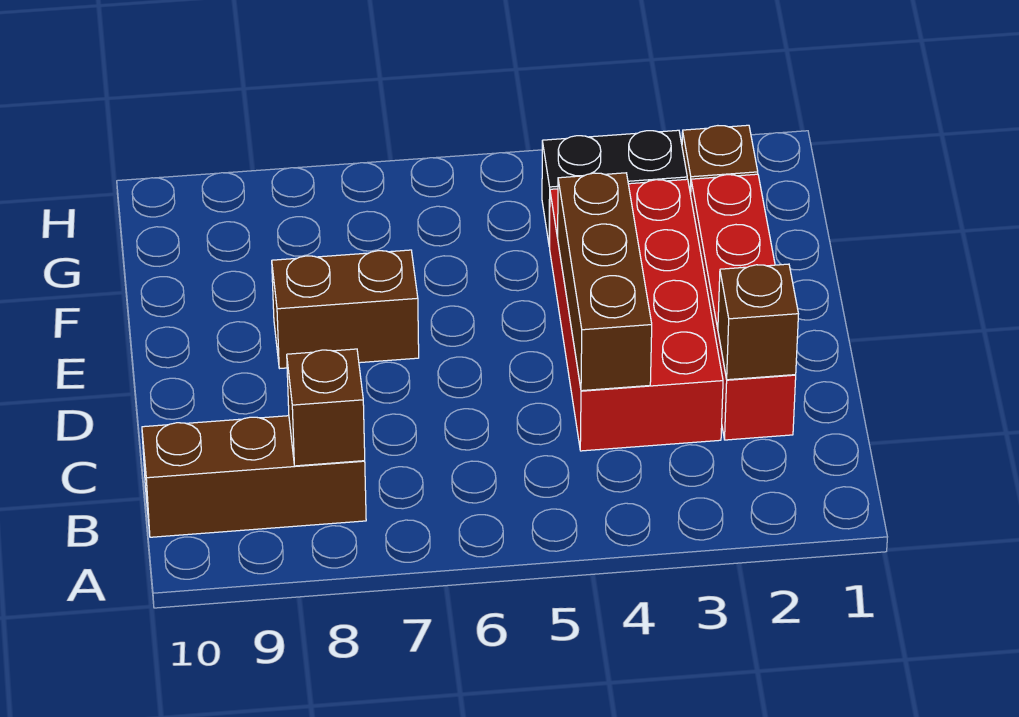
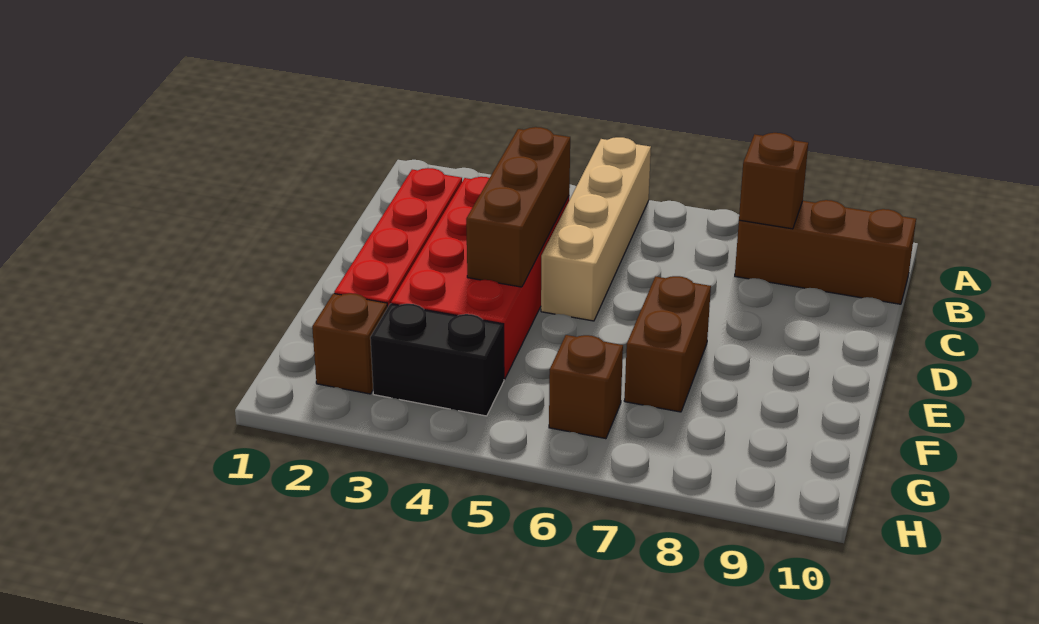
none -> tan 1x4 brick [541,137,651,321]
brown 1x1 brick [718,264,798,380] -> brown 1x1 brick moved to [549,335,623,439]
brown 1x2 brick [272,250,419,368] -> brown 1x2 brick turned to [624,276,711,412]

